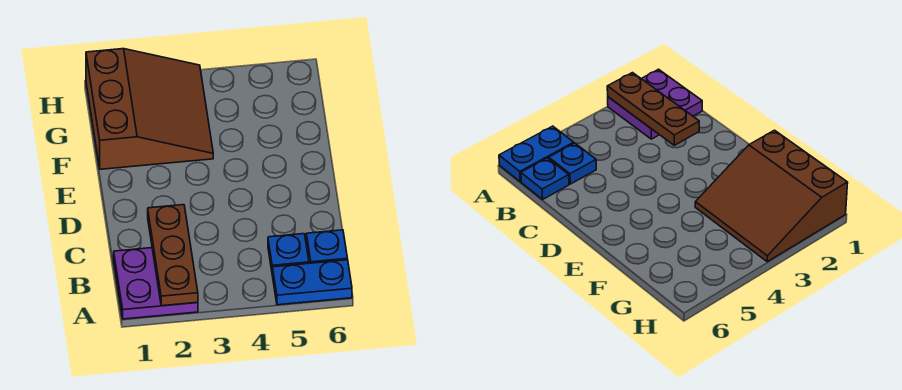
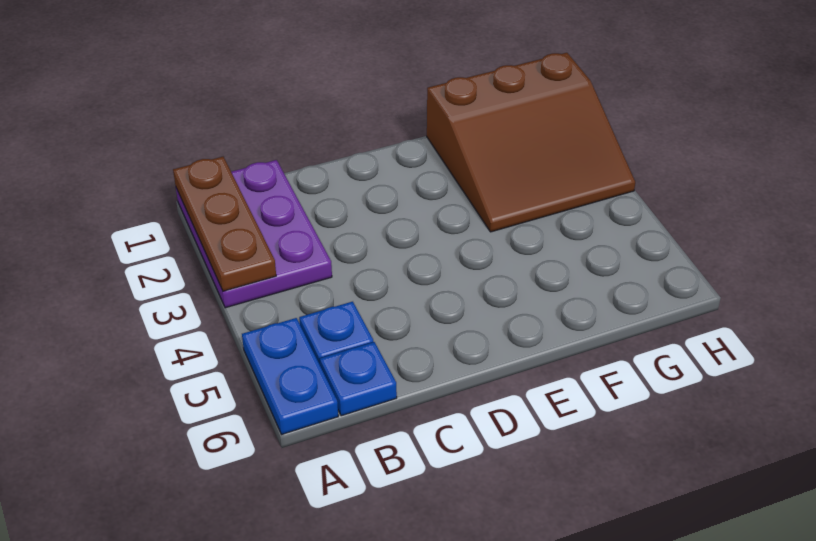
purple 2x2 plate [114,248,198,319] -> purple 2x3 plate [176,160,332,308]
brown 1x3 plate [148,205,198,306] -> brown 1x3 plate turned to [173,157,276,291]

